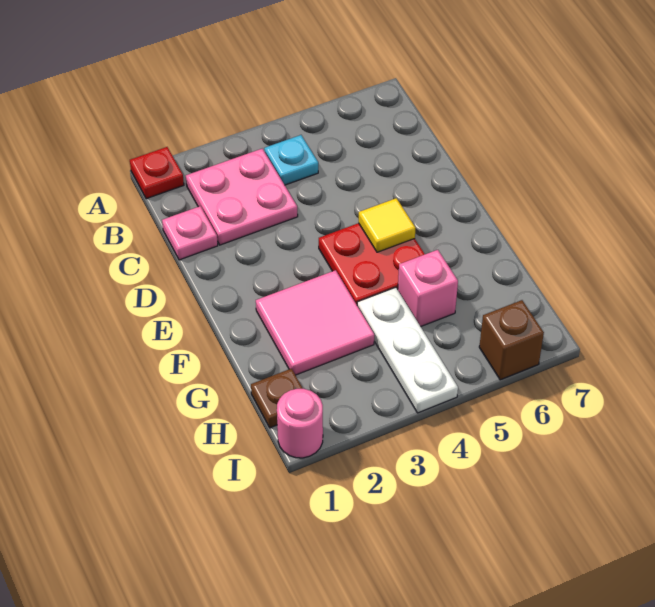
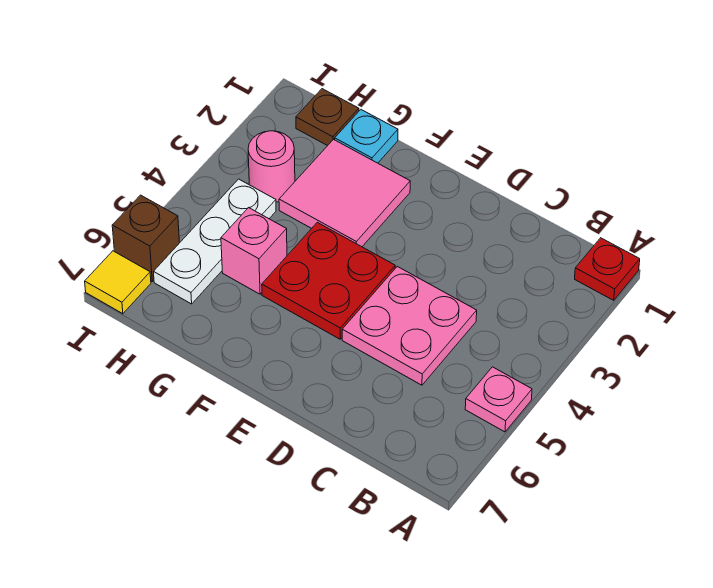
pink 2x2 plate [186,149,298,245] -> pink 2x2 plate moved to [342,266,477,385]
cyan 1x1 plate [264,135,318,185] -> cyan 1x1 plate moved to [335,110,398,163]
pink 1x1 plate [162,206,218,260] -> pink 1x1 plate moved to [465,367,532,432]
yellow 1x1 tile [359,198,415,252] -> yellow 1x1 tile moved to [85,251,151,314]
white 1x3 plate [357,287,458,413] -> white 1x3 plate turned to [154,179,276,304]
pink 1x1 round brick [277,389,323,458] -> pink 1x1 round brick moved to [248,131,295,202]

